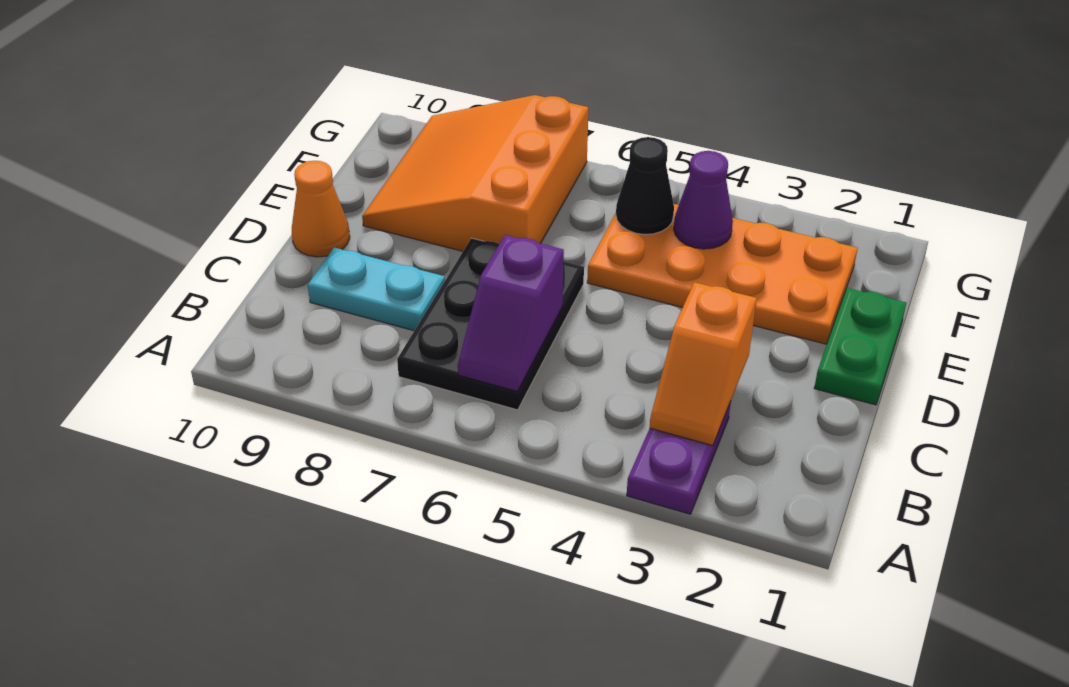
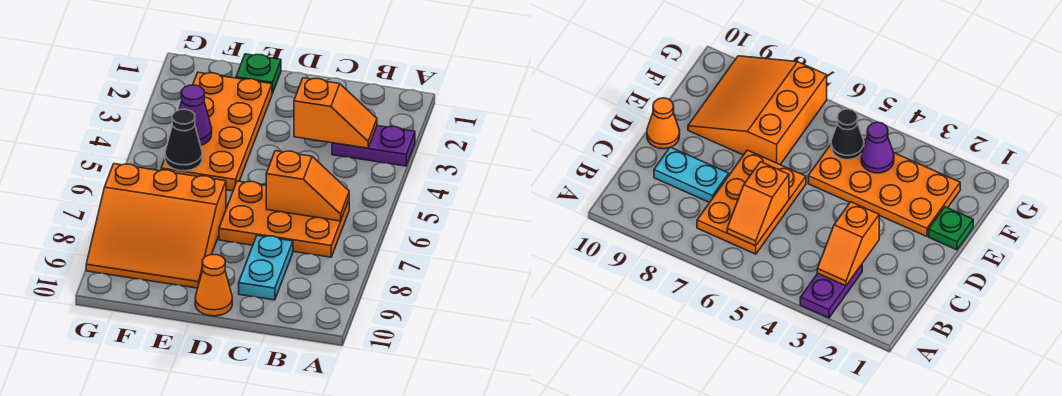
black 2x3 plate [397,238,584,410] -> orange 2x3 plate [219,181,349,257]
purple 1x2 slope [458,235,564,392] -> orange 1x2 slope [266,151,349,221]
green 1x2 plate [814,288,906,405] -> green 1x1 plate [236,54,281,94]

